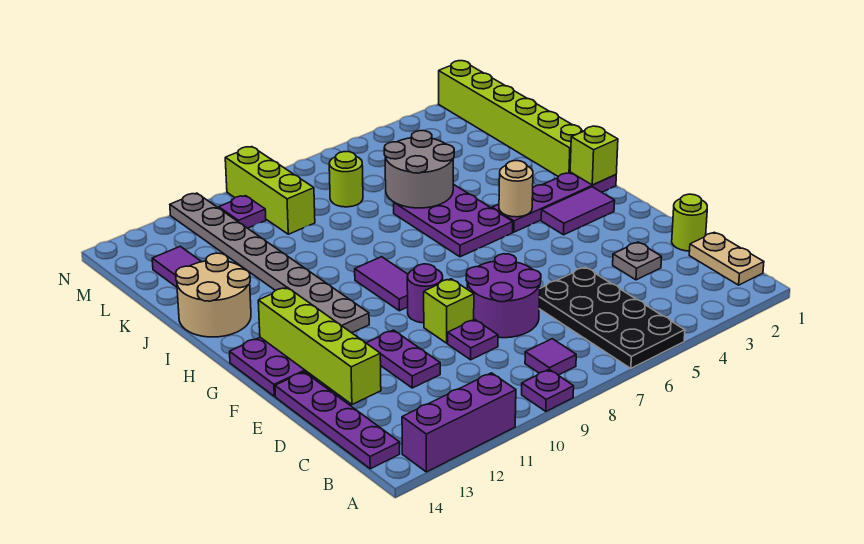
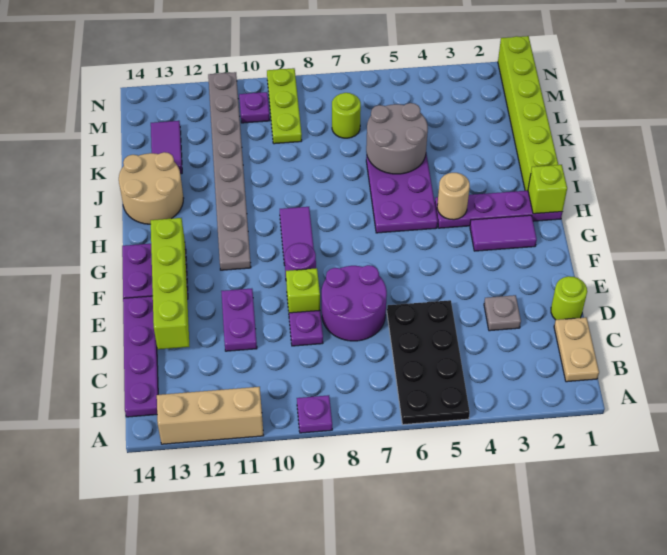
purple 1x3 brick [402,373,516,472] -> tan 1x3 brick [157,387,264,444]
purple 1x1 tile [525,339,576,375] -> none
lime 1x3 brick [225,147,315,234] -> lime 1x3 plate [267,68,302,144]

